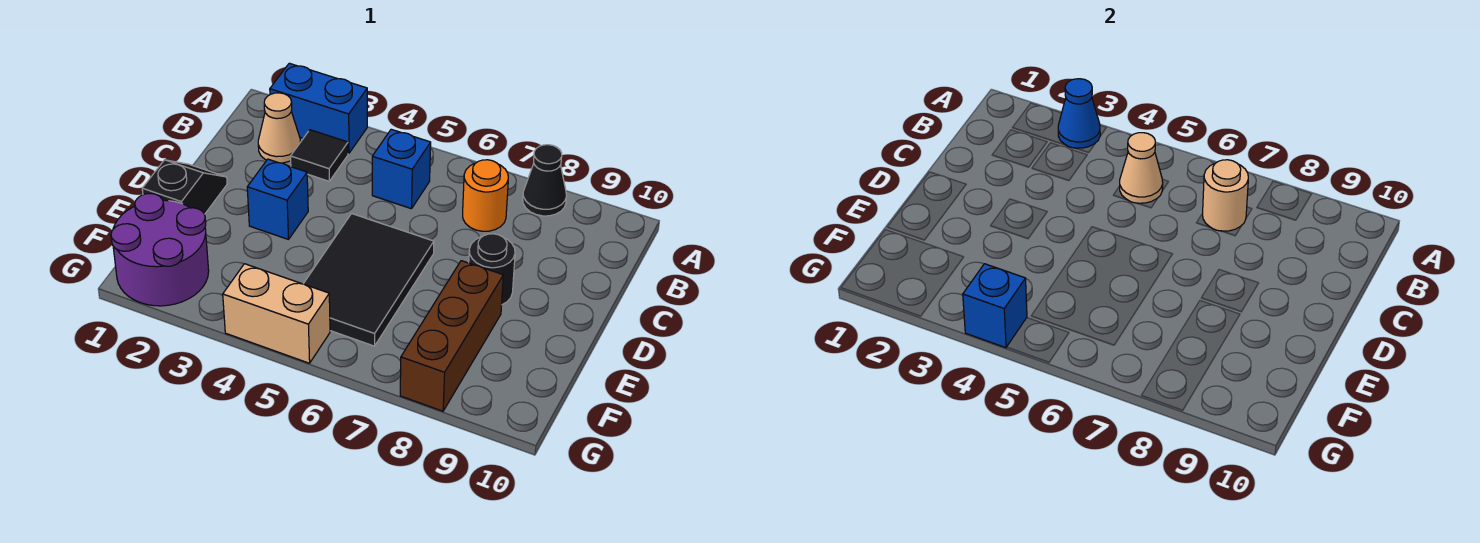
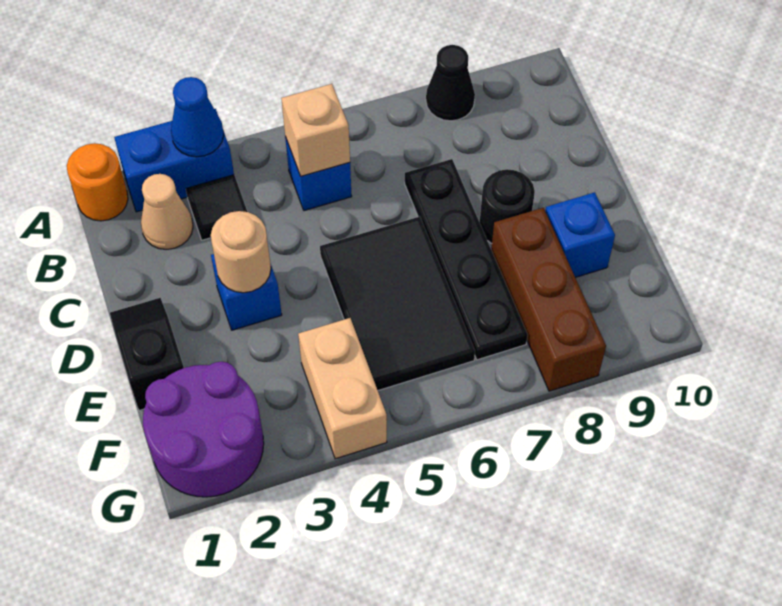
tan 1x1 cone [1120,133,1163,203] -> tan 1x1 brick [281,84,350,176]
orange 1x1 round brick [463,160,508,231] -> orange 1x1 round brick moved to [67,143,128,221]
tan 1x1 round brick [1203,160,1248,231] -> tan 1x1 round brick moved to [211,211,271,293]
none -> black 1x4 plate [405,159,528,360]
tan 1x2 brick [223,264,330,363] -> tan 1x2 brick turned to [298,318,387,459]
blue 1x1 brick [963,264,1027,348] -> blue 1x1 brick moved to [545,192,615,277]

